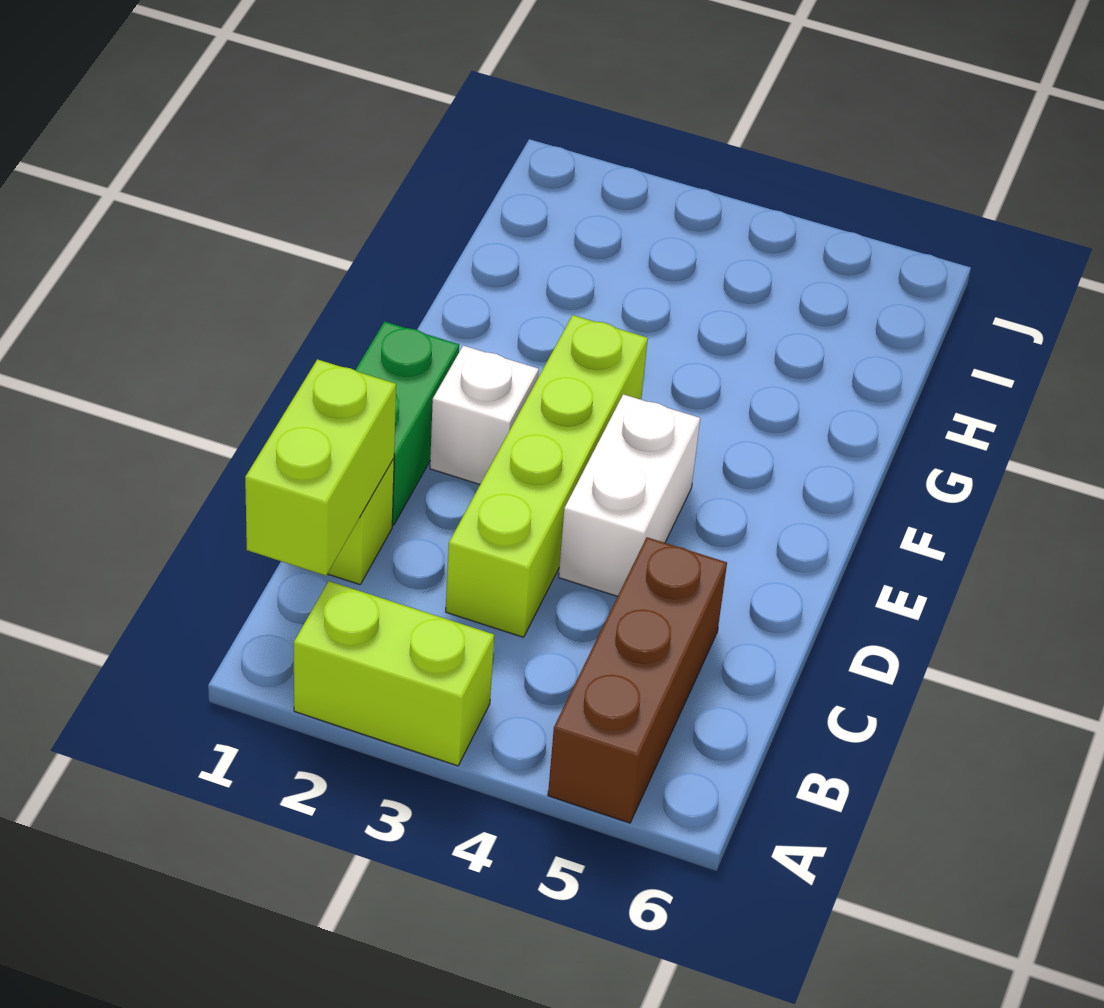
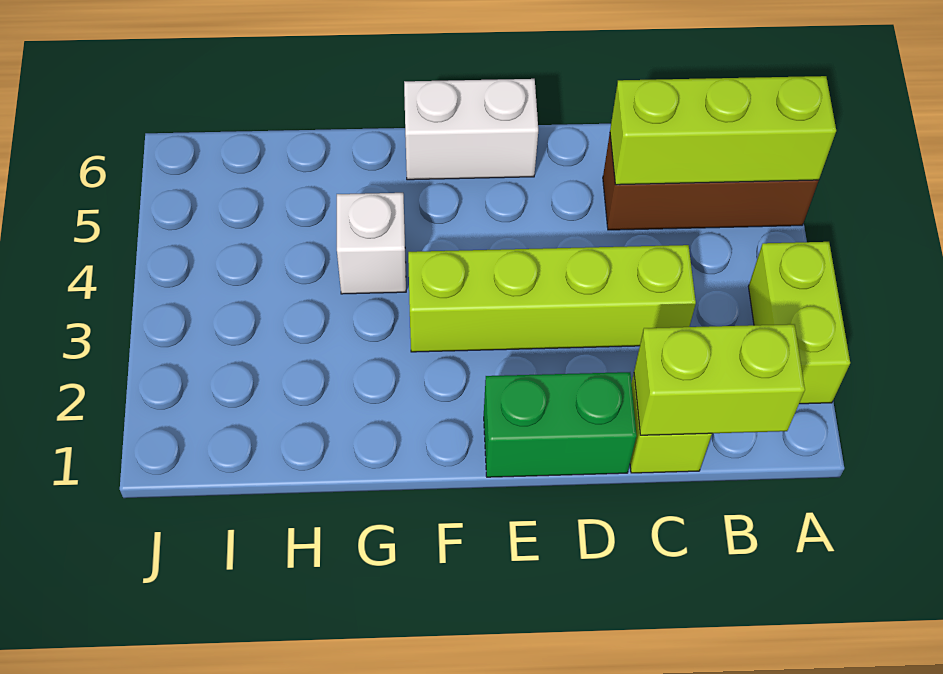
none -> lime 1x3 brick [610,76,836,185]
white 1x2 brick [559,394,700,596] -> white 1x2 brick moved to [404,79,538,180]
white 1x1 brick [430,346,539,484] -> white 1x1 brick moved to [337,193,406,294]

